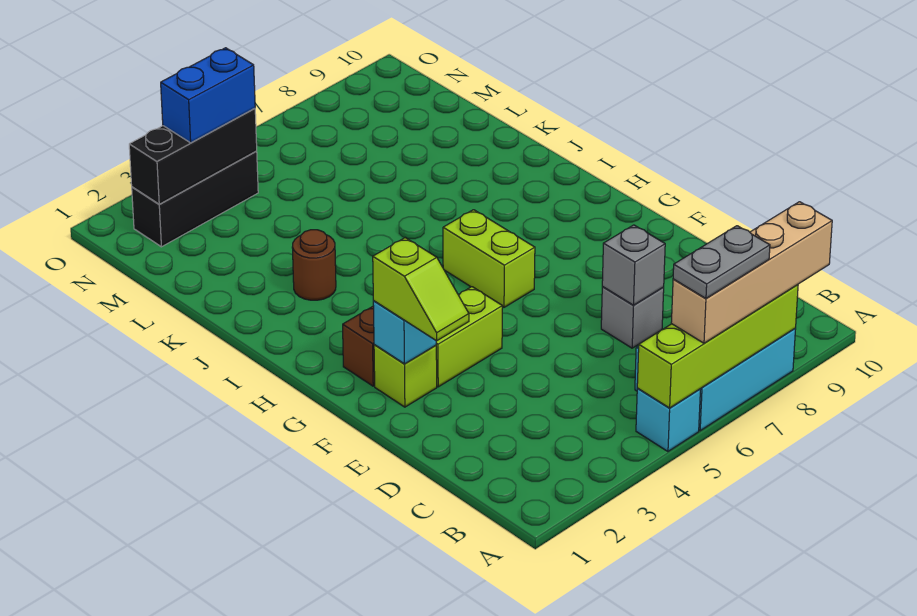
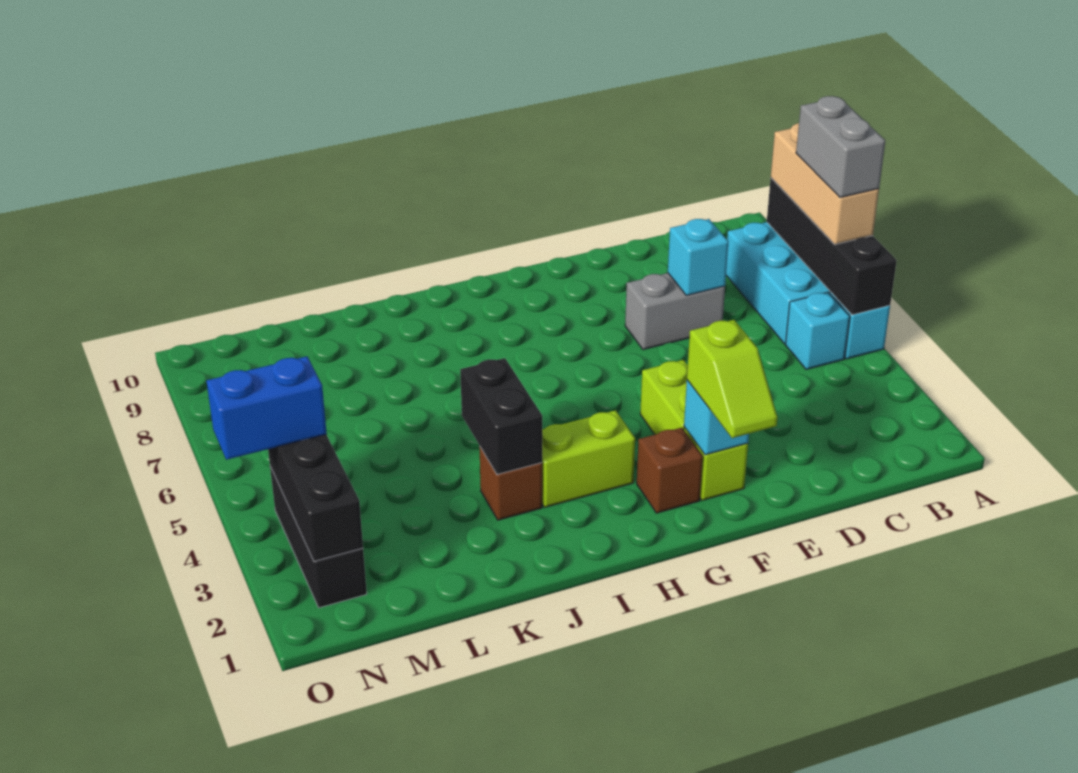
lime 1x4 brick [637,285,798,408] -> black 1x4 brick [767,178,897,315]
tan 1x4 brick [671,202,832,343] -> tan 1x3 brick [771,123,879,245]
grey 1x2 plate [673,226,770,298] -> grey 1x2 brick [796,96,885,198]
none -> cyan 1x1 brick [786,292,850,369]
grey 1x1 brick [601,287,664,348] -> grey 1x2 brick [625,273,725,350]
grey 1x1 brick [602,225,665,305] -> cyan 1x1 brick [668,219,729,295]
lime 1x2 slope [373,238,469,341] -> lime 1x2 slope turned to [687,320,778,438]
lime 1x2 brick [443,210,535,307] -> lime 1x2 brick moved to [542,410,635,507]
brown 1x1 round brick [292,230,336,300] -> brown 1x1 brick [479,446,542,520]
none -> black 1x2 brick [460,358,542,474]
blue 1x2 brick [161,48,255,143] -> blue 1x2 brick turned to [207,356,327,460]

